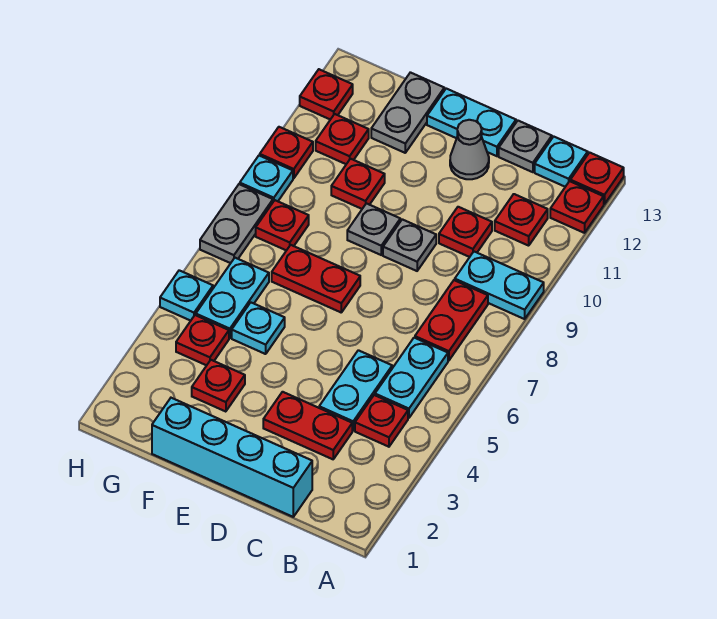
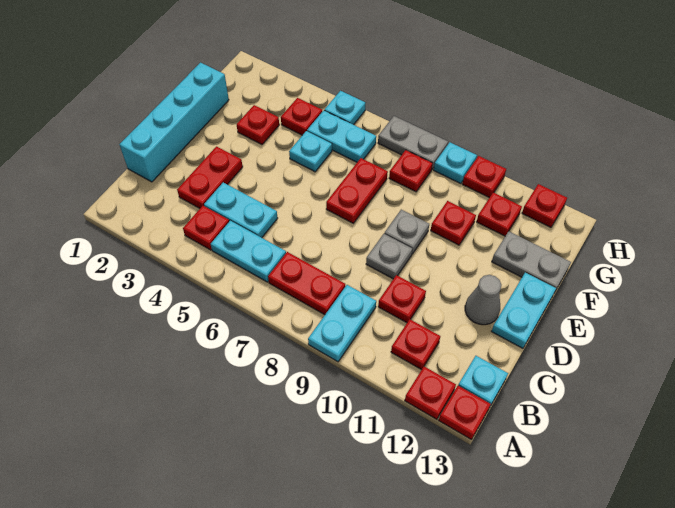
grey 1x1 plate [499,121,552,172] -> none

